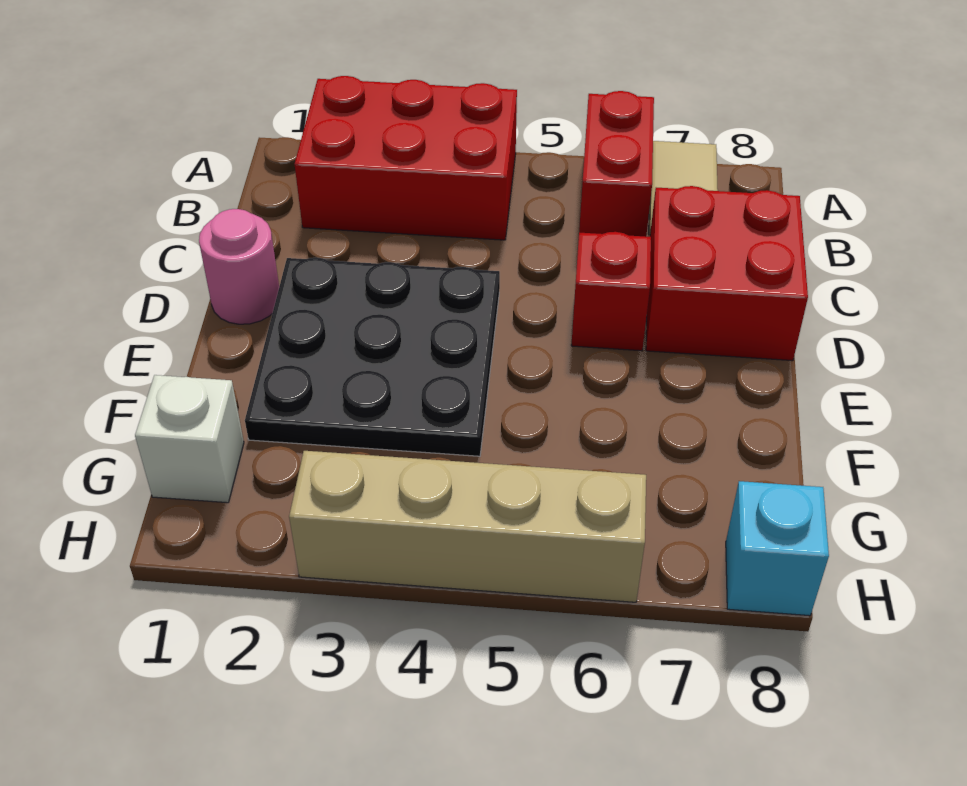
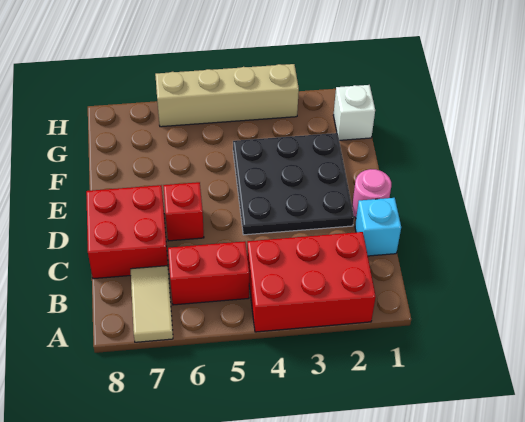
red 1x2 brick [579,91,654,237] -> red 1x2 brick turned to [168,241,249,305]
cyan 1x1 brick [726,481,829,616] -> cyan 1x1 brick moved to [355,198,401,256]

